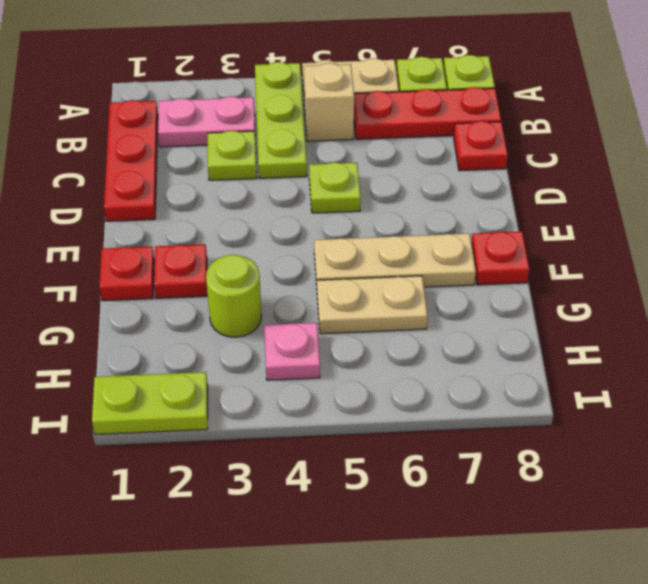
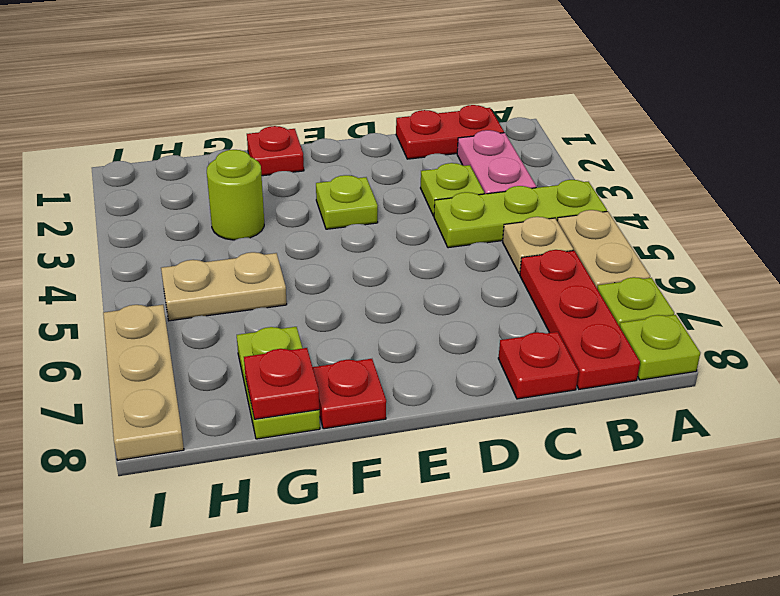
red 1x3 plate [104,100,158,221] -> red 1x2 plate [396,105,504,159]
tan 1x1 brick [304,63,354,141] -> tan 1x1 plate [503,217,573,274]
lime 1x1 plate [309,162,361,213] -> lime 1x1 plate moved to [316,175,378,229]
red 1x1 plate [154,244,207,298] -> red 1x1 plate moved to [244,348,319,419]
tan 1x3 plate [314,234,476,287] -> tan 1x3 plate moved to [103,305,184,460]
tan 1x2 plate [317,276,428,334] -> tan 1x2 plate turned to [161,252,287,321]
pink 1x1 plate [264,323,320,380] -> none
lime 1x2 plate [92,372,208,435] -> lime 1x2 plate moved to [237,327,320,439]

